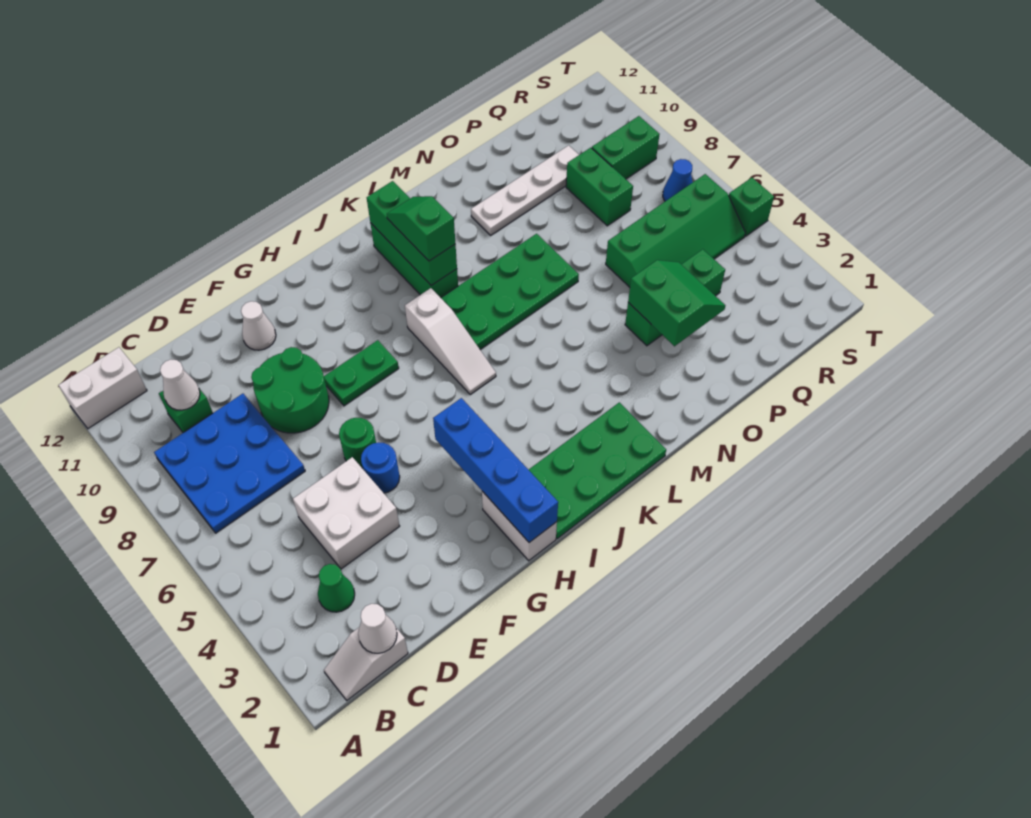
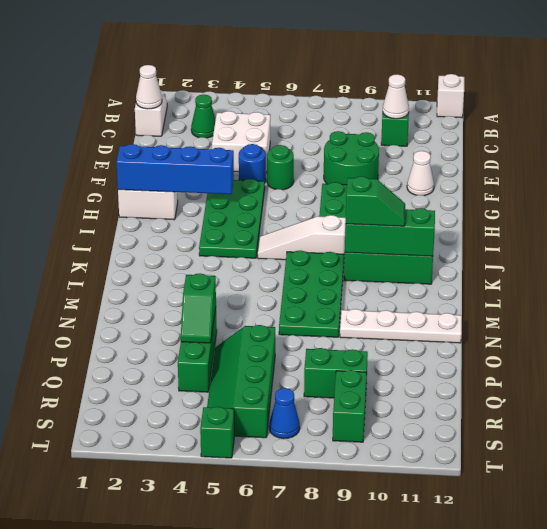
white 1x2 brick [58,347,147,429] -> white 1x1 brick [437,74,464,118]
blue 3x3 plate [154,394,305,533] -> none
green 2x4 plate [529,402,666,539] -> green 2x4 plate moved to [199,179,265,258]
white 1x4 plate [471,145,579,235] -> white 1x4 plate turned to [340,309,462,343]
green 2x2 slope [628,260,725,346] -> green 1x2 slope [181,274,216,343]

